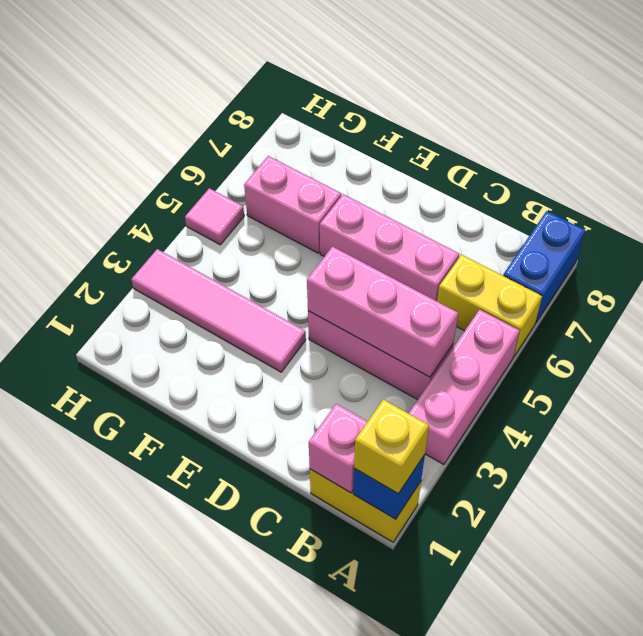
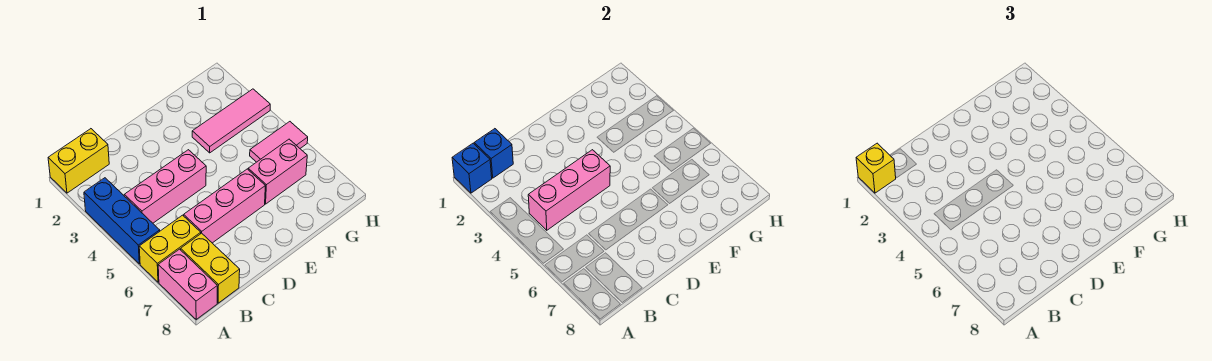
pink 1x3 brick [409,310,519,464] -> blue 1x3 brick [84,178,160,264]
blue 1x2 brick [503,211,585,323] -> pink 1x2 brick [158,249,217,319]
pink 1x1 brick [309,404,368,493] -> blue 1x1 brick [474,129,513,178]
none -> yellow 1x2 brick [181,233,240,303]
pink 1x4 tile [131,249,306,372] -> pink 1x3 tile [192,89,270,153]
pink 1x1 tile [185,188,244,245] -> pink 1x2 tile [250,122,308,162]

